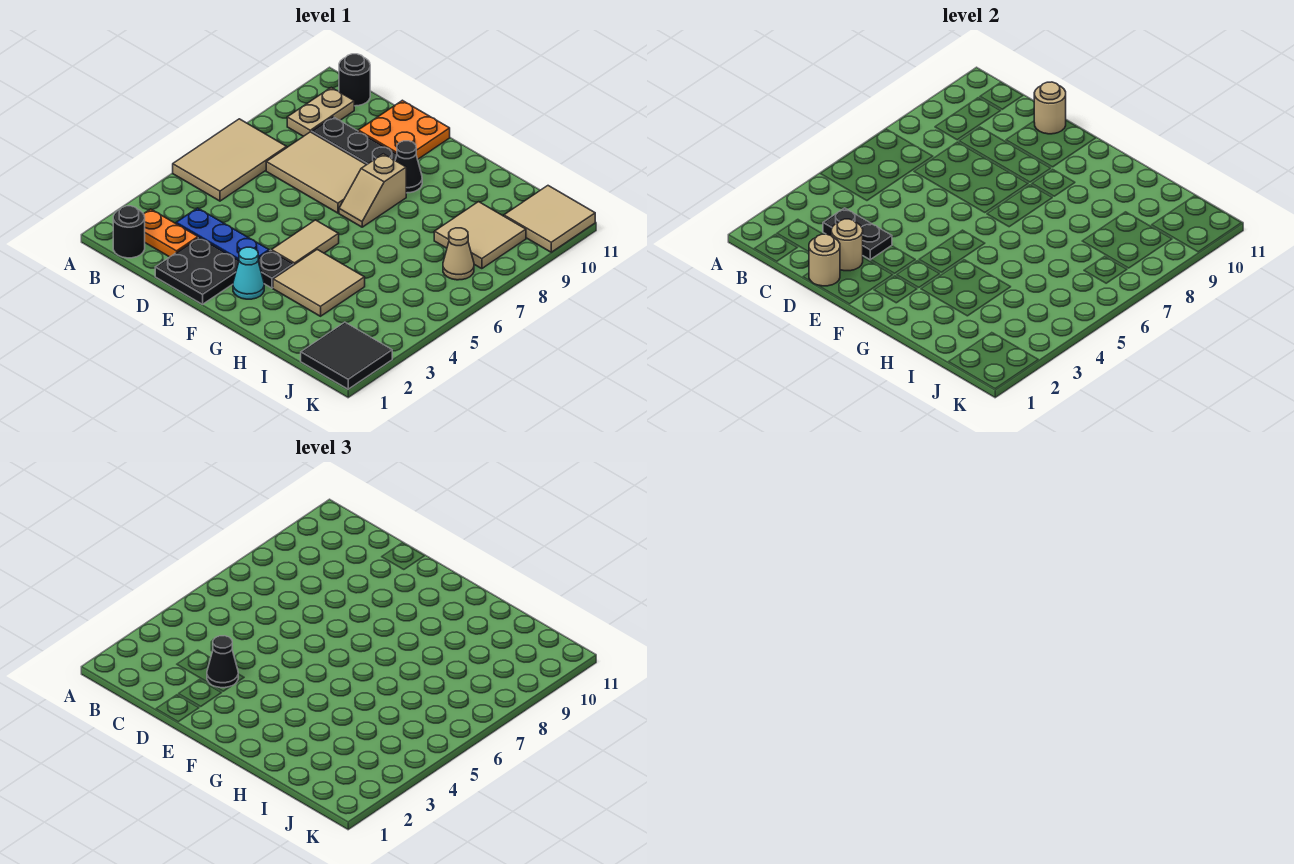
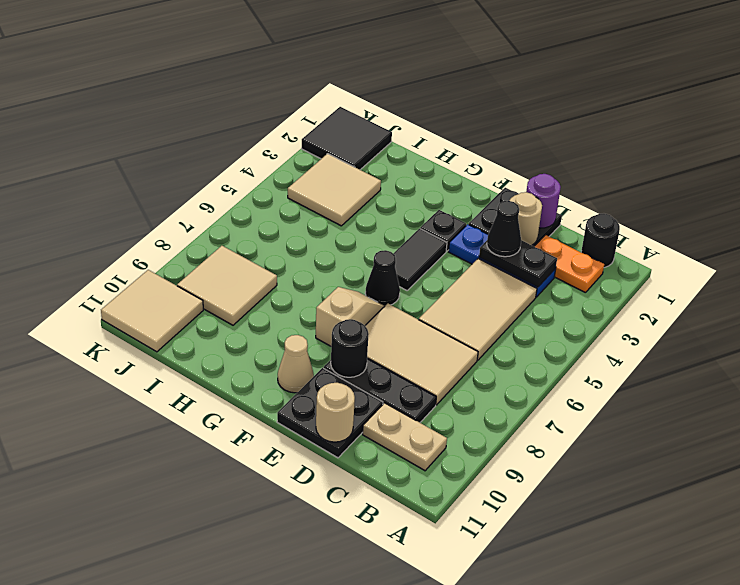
tan 2x3 tile [173,119,287,201] -> tan 2x3 tile moved to [419,259,537,360]
tan 1x2 plate [287,87,354,136] -> tan 1x2 plate turned to [363,403,447,471]
black 1x1 round brick [339,54,370,106] -> black 1x1 round brick moved to [331,319,369,377]
tan 1x1 round brick [809,234,840,286] -> purple 1x1 round brick [526,174,561,228]
orange 2x2 plate [358,100,450,159] -> black 2x2 plate [277,368,383,458]
cyan 1x1 cone [233,247,264,299] -> none
tan 1x2 tile [271,220,339,265] -> black 1x2 tile [393,229,447,290]
black 1x1 cone [395,141,422,193] -> black 1x1 cone moved to [365,250,400,306]
tan 2x2 tile [273,249,365,316] -> tan 2x2 tile moved to [288,154,381,226]
tan 1x1 cone [443,228,474,280] -> tan 1x1 cone moved to [278,335,314,393]

